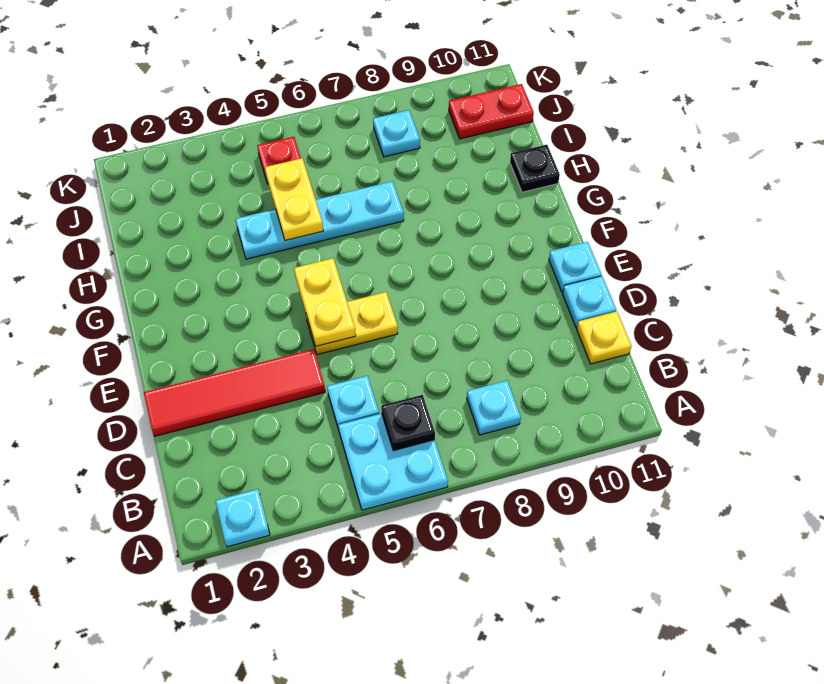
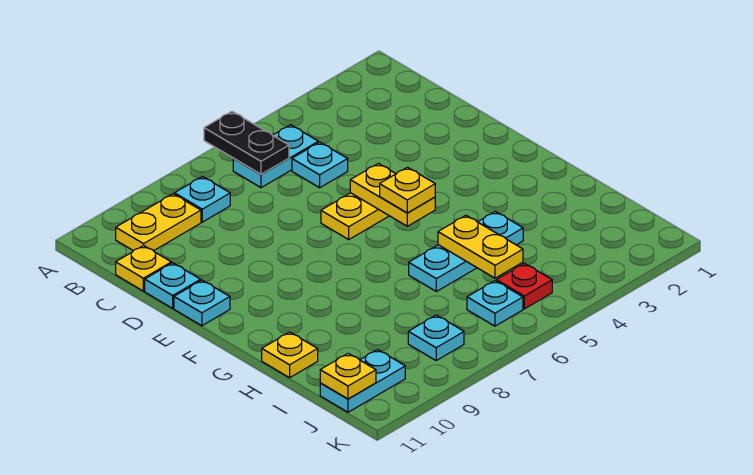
cyan 1x1 plate [215,489,270,547] -> cyan 1x1 plate moved to [467,281,523,326]
cyan 2x2 plate [338,413,448,510] -> cyan 1x2 plate [233,125,318,188]
black 1x1 plate [381,395,435,451] -> black 1x2 plate [204,112,289,174]
none -> yellow 1x2 plate [116,194,201,251]
red 1x4 tile [144,349,325,436] -> none
none -> yellow 1x1 plate [380,167,435,213]
cyan 1x4 plate [236,181,404,259] -> cyan 1x3 plate [409,212,523,292]
black 1x1 plate [510,145,560,192] -> yellow 1x1 plate [262,332,318,378]
red 1x2 plate [449,84,534,139] -> cyan 1x2 plate [320,350,405,412]
none -> yellow 1x1 plate [320,353,376,399]

